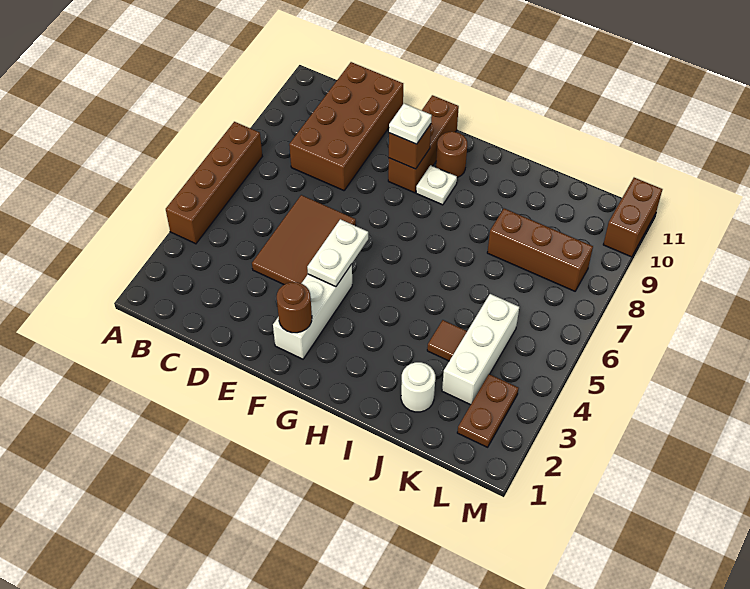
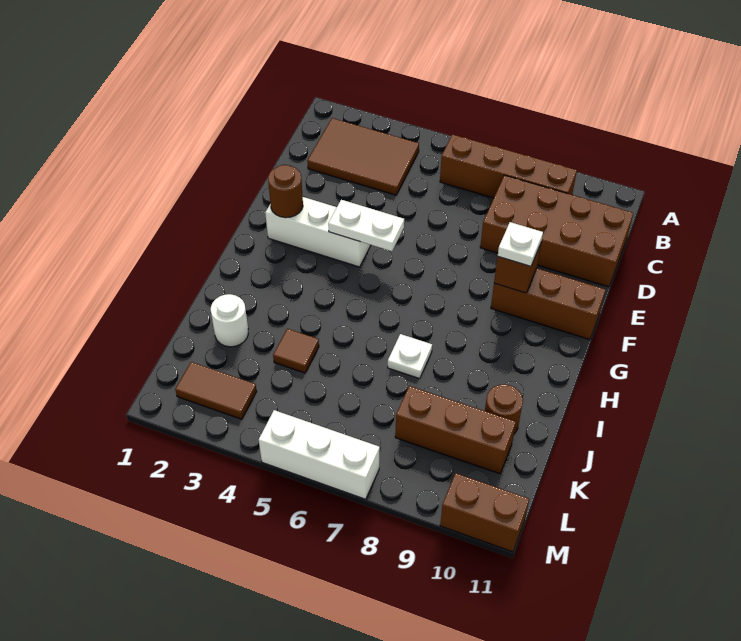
brown 1x4 brick [166,122,262,244] -> brown 1x4 brick moved to [440,134,577,198]
brown 2x3 tile [252,195,356,285] -> brown 2x3 tile moved to [307,118,419,195]
white 1x1 plate [416,165,457,205] -> white 1x1 plate moved to [388,334,432,379]
brown 1x1 round brick [436,132,467,178] -> brown 1x1 round brick moved to [485,384,523,434]
brown 1x3 brick [487,209,593,291] -> brown 1x3 brick turned to [395,386,516,474]
white 1x3 brick [442,294,519,405] -> white 1x3 brick moved to [259,410,380,499]
brown 1x2 plate [457,374,518,447] -> brown 1x2 tile [175,362,257,419]

